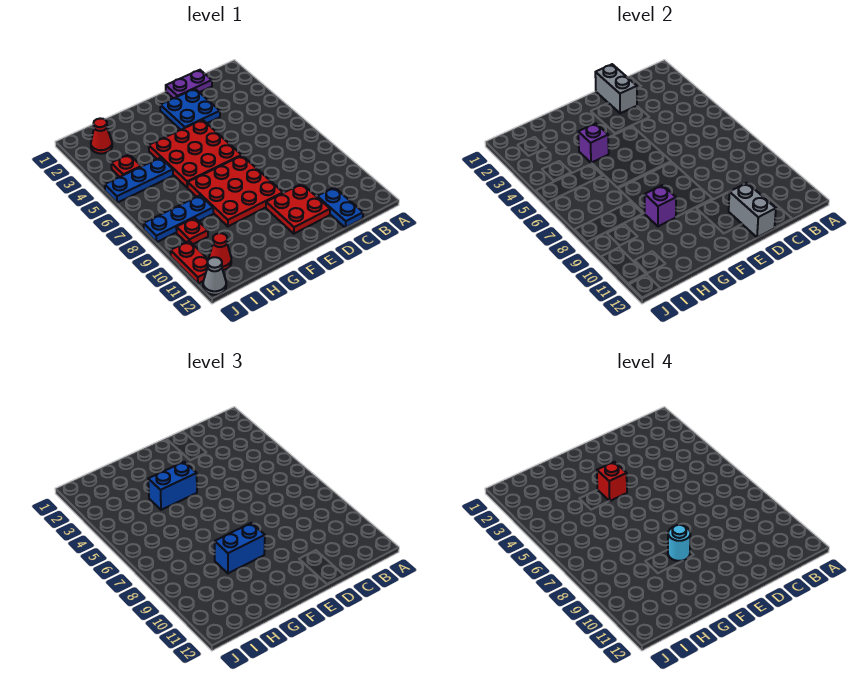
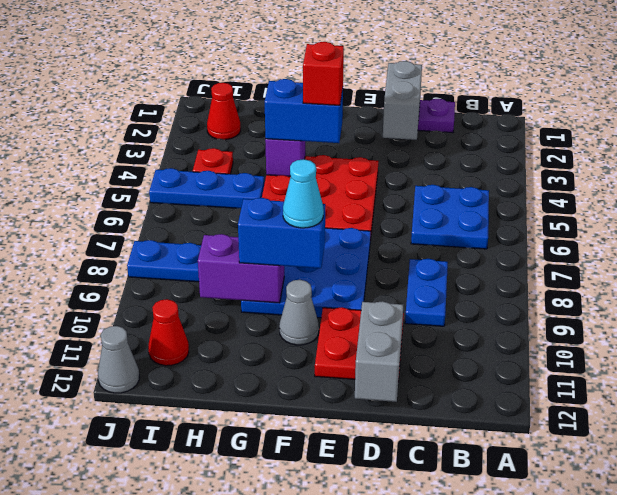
blue 1x2 plate [317,187,363,228] -> blue 1x2 plate moved to [405,259,448,326]
blue 2x2 plate [160,89,220,130] -> blue 2x2 plate moved to [411,185,489,249]
red 3x3 plate [188,156,283,226] -> blue 3x3 plate [241,228,371,318]
cyan 1x1 round brick [668,525,690,561] -> cyan 1x1 cone [283,159,324,228]
none -> grey 1x1 cone [279,280,319,345]
purple 1x1 brick [645,185,676,226] -> purple 1x2 brick [198,234,284,303]
red 1x1 plate [176,218,208,244] -> none
red 1x2 plate [171,241,208,284] -> none

